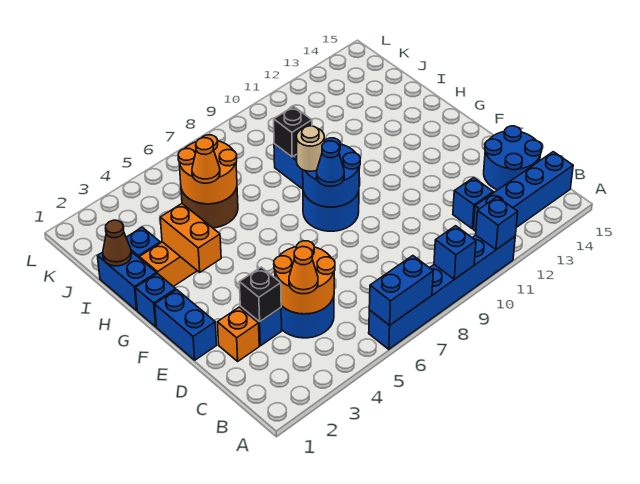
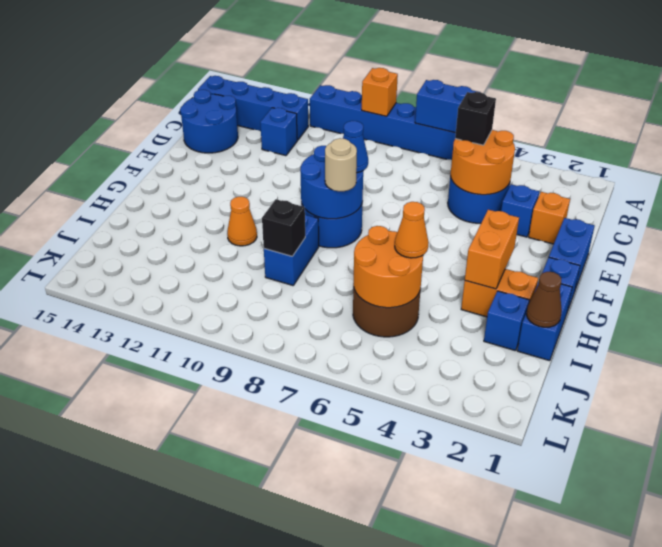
blue 1x1 brick [434,226,476,279] -> orange 1x1 brick [362,68,398,116]
blue 1x1 brick [476,197,518,250] -> none
orange 1x1 cone [289,247,318,294] -> orange 1x1 cone moved to [227,197,257,246]
black 1x1 brick [239,267,281,322] -> black 1x1 brick moved to [455,92,496,145]

